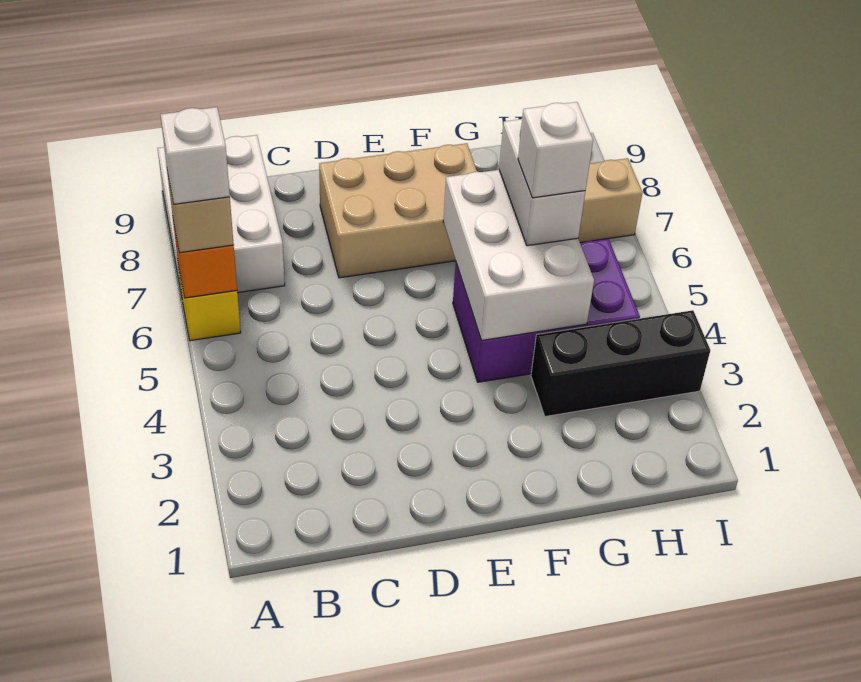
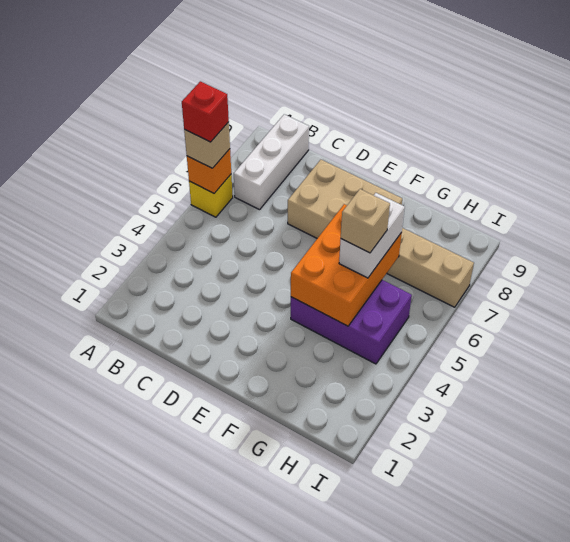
white 1x1 brick [160,107,230,204] -> red 1x1 brick [182,81,229,142]
white 2x3 brick [158,135,285,296] -> white 1x3 brick [234,114,309,210]
white 2x3 brick [443,170,594,340] -> orange 2x3 brick [291,204,402,326]
black 1x3 brick [531,310,710,417] -> none
white 1x1 brick [518,102,593,198] -> tan 1x1 brick [341,189,390,253]

